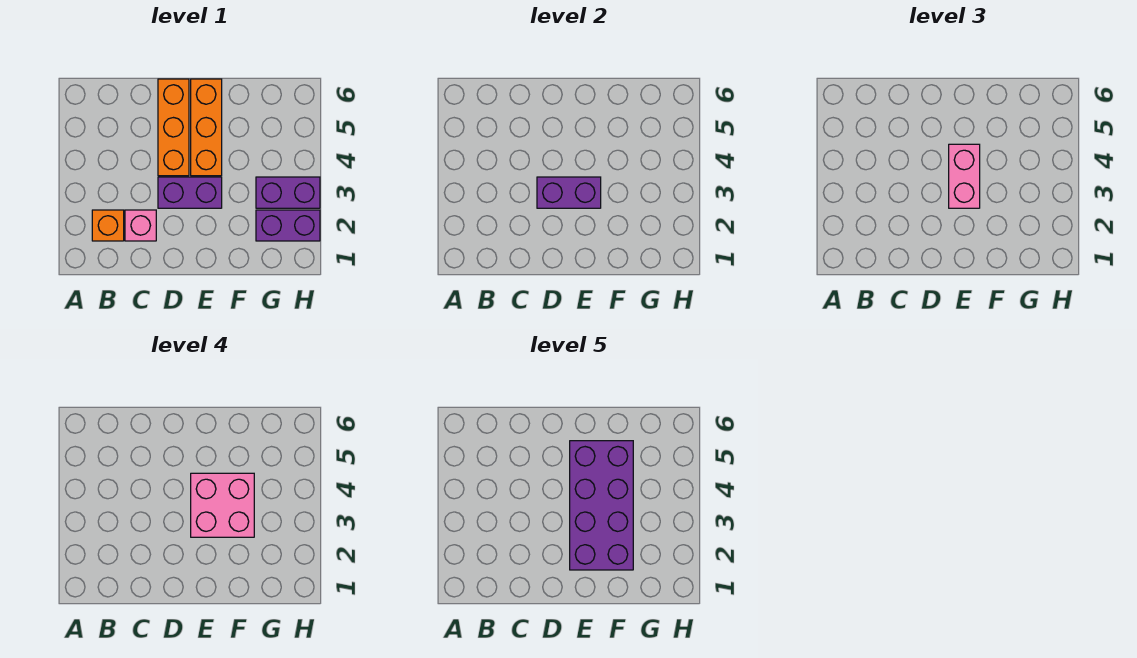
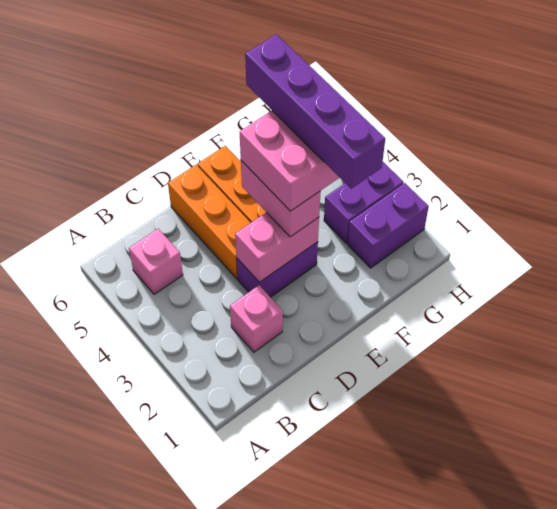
orange 1x1 brick [92,210,124,241] -> none
none -> pink 1x1 brick [129,229,183,295]
purple 1x2 brick [537,177,601,208] -> pink 1x2 brick [235,212,319,282]
purple 2x4 brick [570,441,633,570] -> purple 1x4 brick [245,34,385,189]

